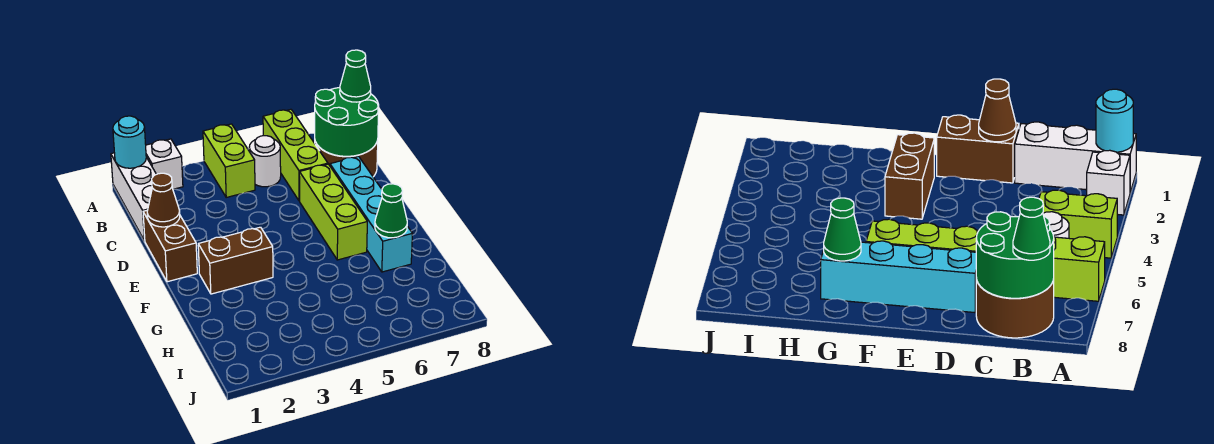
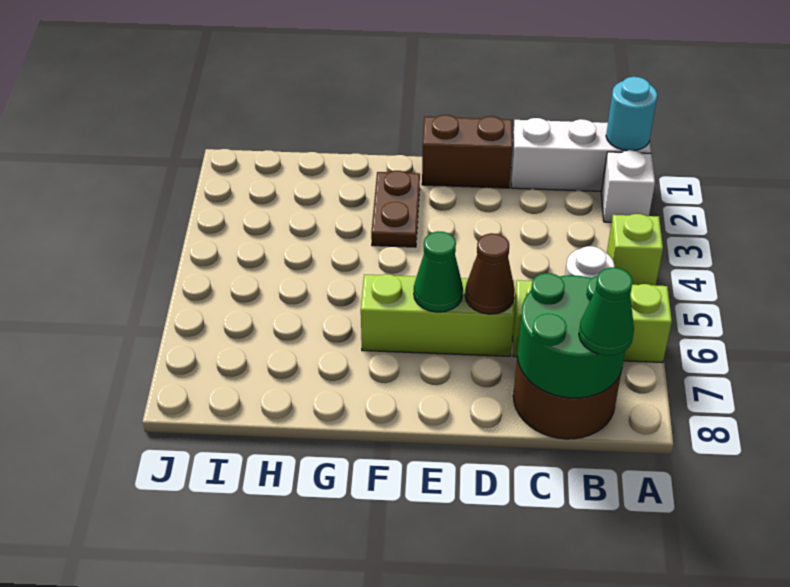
lime 1x2 brick [203,124,255,197] -> lime 1x1 brick [607,214,663,286]
brown 1x1 cone [147,173,180,227] -> brown 1x1 cone moved to [465,233,515,314]
cyan 1x4 brick [330,156,412,272] -> none
brown 1x2 brick [198,227,273,294] -> brown 1x2 plate [371,171,420,247]
green 1x1 cone [375,184,407,238] -> green 1x1 cone moved to [414,231,463,312]

